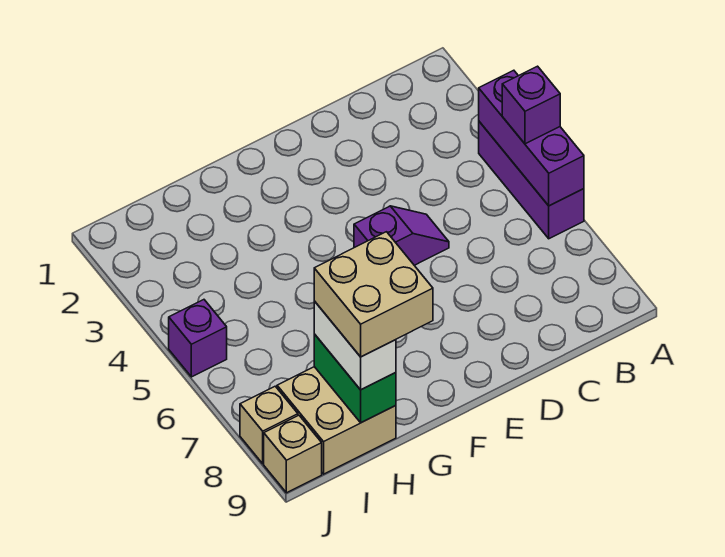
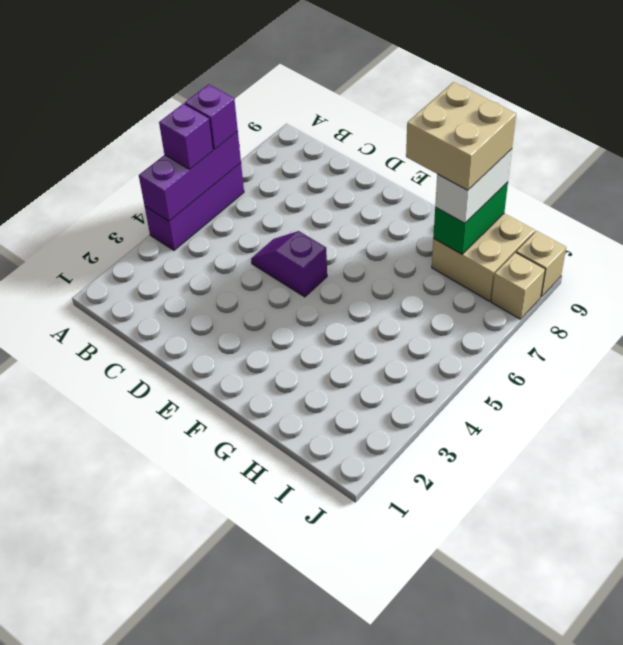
purple 1x1 brick [169,300,227,377] -> purple 1x1 brick moved to [185,84,238,149]

